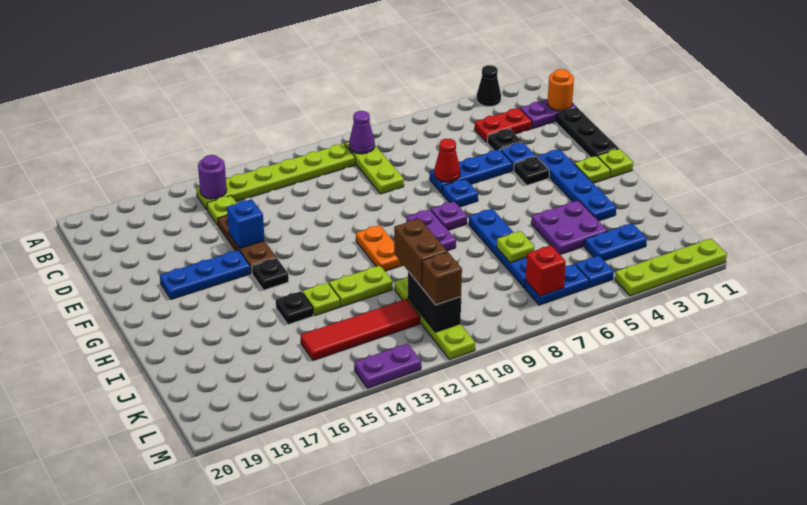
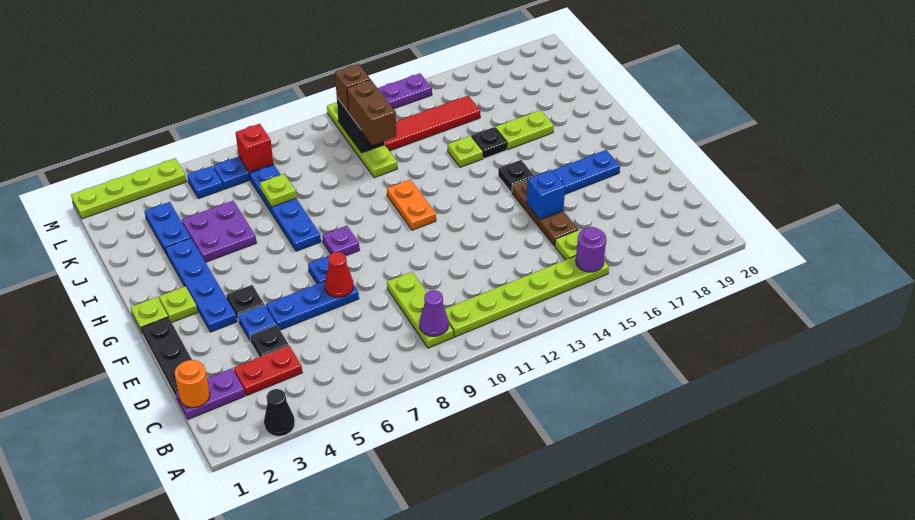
purple 1x2 plate [406,209,456,251] -> none
lime 1x2 plate [329,266,393,307] -> lime 1x2 plate moved to [495,110,554,150]
blue 1x2 plate [585,223,647,261] -> blue 1x2 plate turned to [145,202,191,253]

